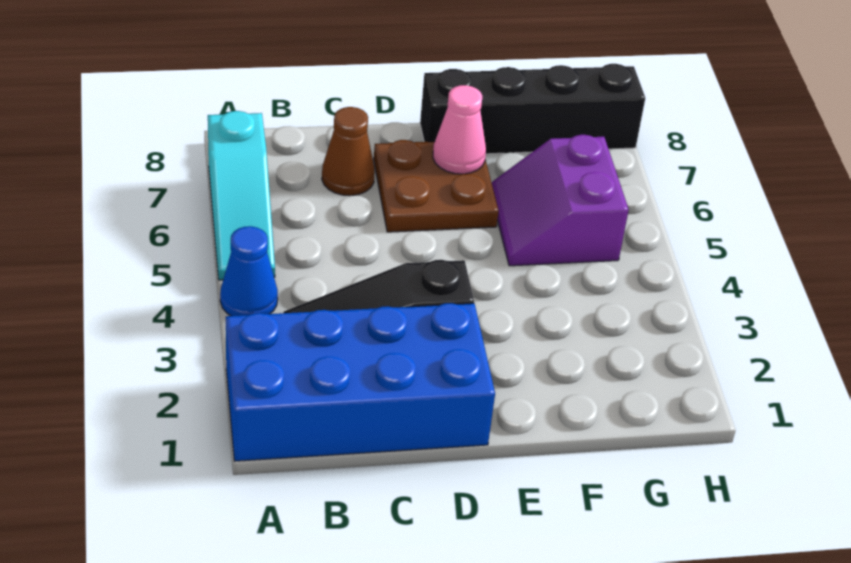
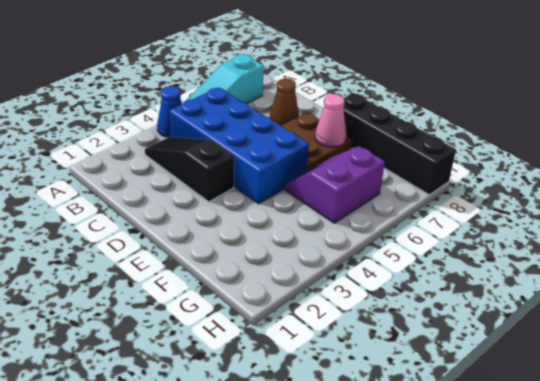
blue 2x4 brick [226,303,495,461] -> blue 2x4 brick moved to [170,87,309,204]

